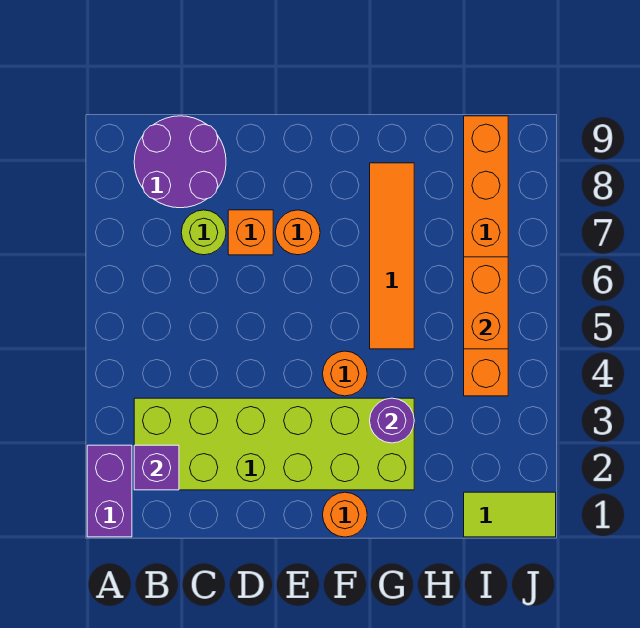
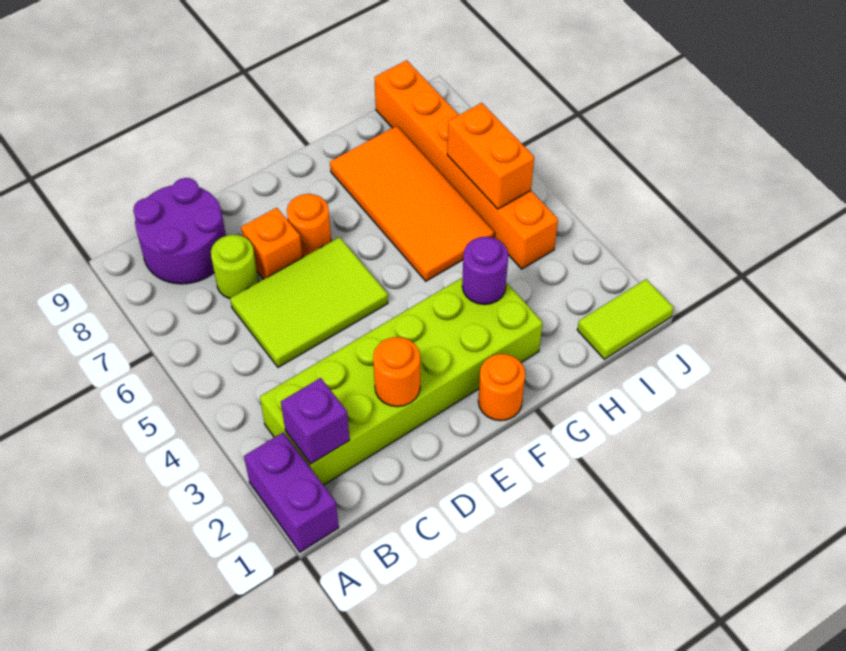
none -> lime 2x3 tile [230,237,388,367]
orange 1x1 round brick [323,351,367,396] -> orange 1x1 round brick moved to [373,337,420,407]
orange 1x4 tile [370,163,414,349] -> orange 2x4 tile [330,126,495,281]

